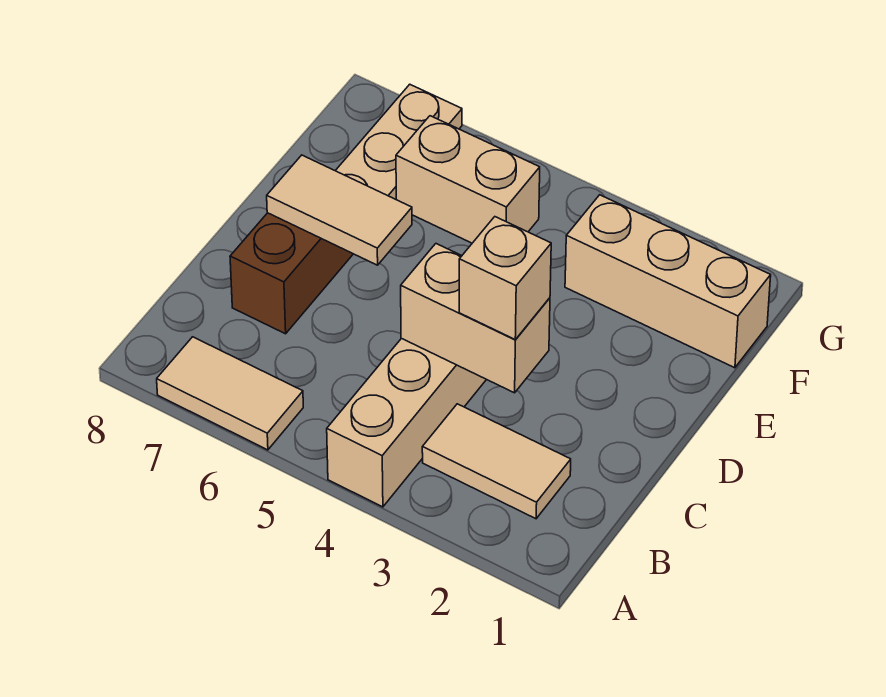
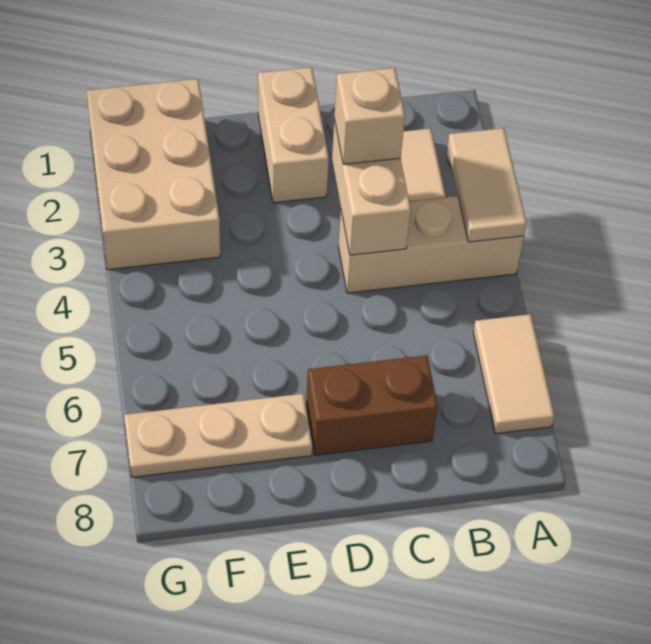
tan 1x2 tile [267,155,412,265] -> tan 1x2 tile moved to [447,128,527,242]
tan 1x3 brick [565,195,771,368] -> tan 2x3 brick [86,79,220,270]
tan 1x2 brick [396,116,540,243] -> tan 1x2 brick moved to [258,67,329,203]

